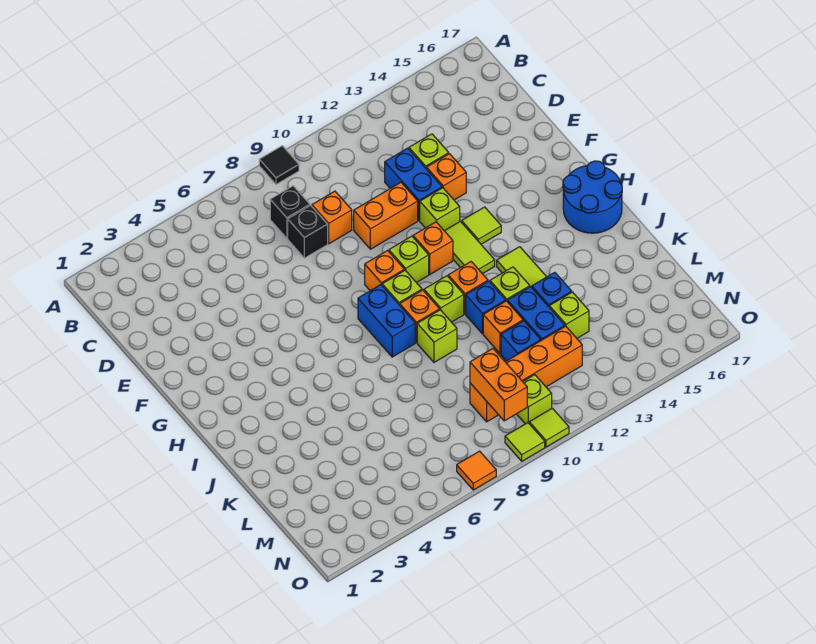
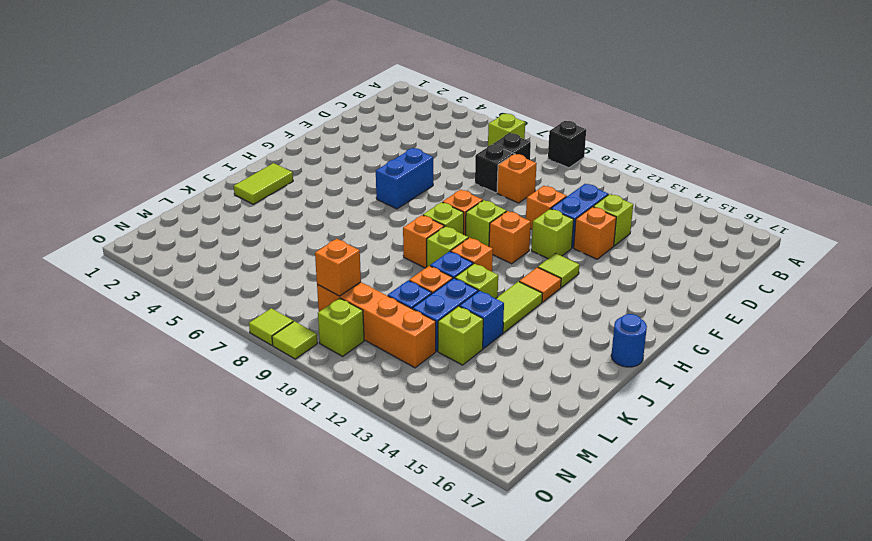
black 1x1 tile [259,146,299,184] -> black 1x1 brick [548,121,586,168]
orange 1x2 brick [354,183,418,249] -> orange 1x1 brick [526,186,567,229]
lime 1x2 tile [445,221,495,274] -> lime 1x2 tile moved to [234,163,293,204]
blue 1x2 brick [358,285,415,357] -> blue 1x2 brick moved to [376,148,433,209]
blue 2x2 round brick [563,161,622,233] -> blue 1x1 round brick [611,314,647,367]
lime 1x1 brick [417,310,457,362] -> lime 1x1 brick moved to [488,114,525,146]
orange 1x2 brick [470,349,527,421] -> orange 1x1 brick [315,239,361,296]
orange 1x1 tile [457,451,496,490] -> orange 1x1 tile moved to [519,267,561,302]
lime 1x1 tile [529,408,569,447] -> lime 1x1 tile moved to [249,308,293,345]

